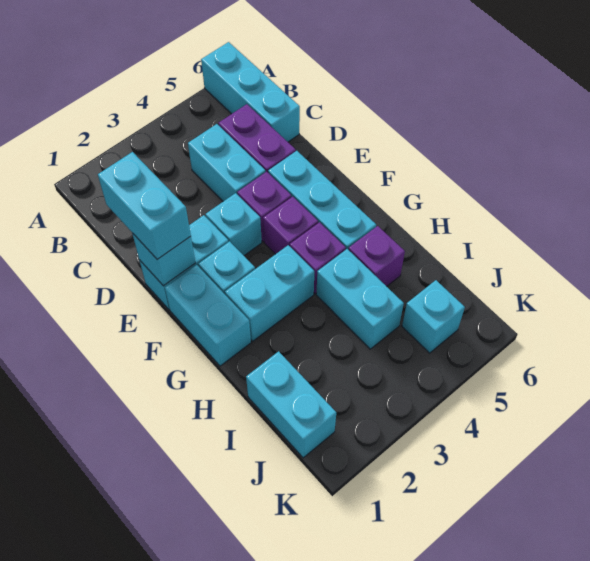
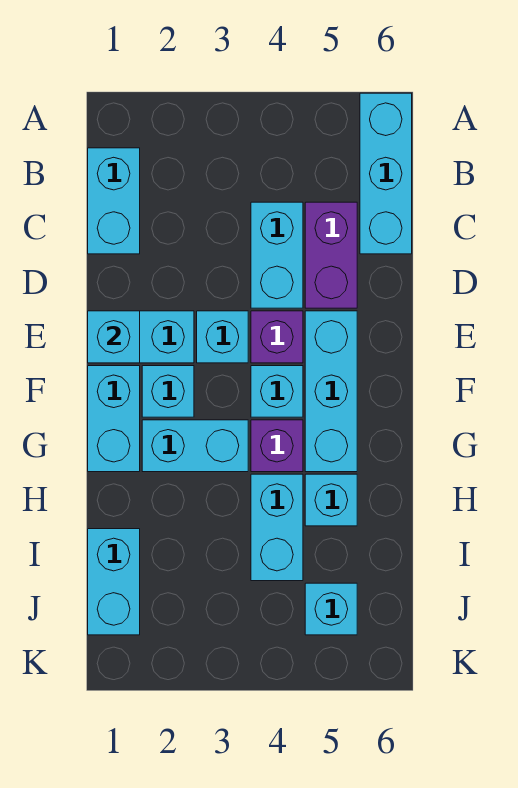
cyan 1x2 brick [98,152,191,259] -> cyan 1x2 brick moved to [88,148,140,254]
purple 1x1 brick [263,197,318,254] -> cyan 1x1 brick [251,366,303,417]
purple 1x1 brick [348,226,405,286] -> cyan 1x1 brick [305,474,357,526]

